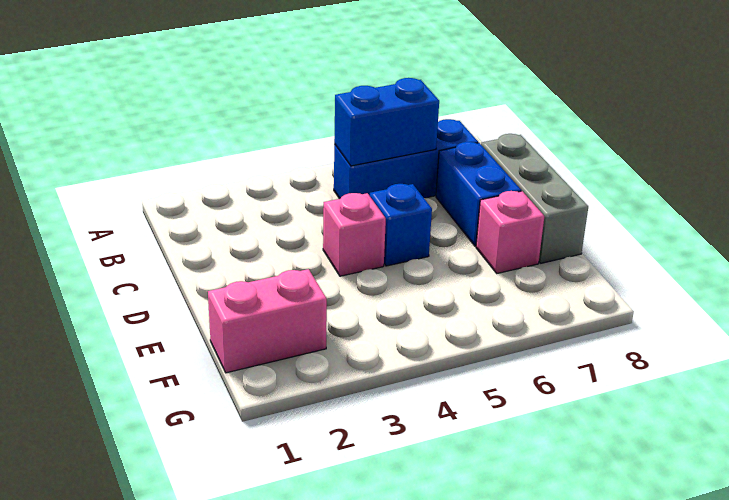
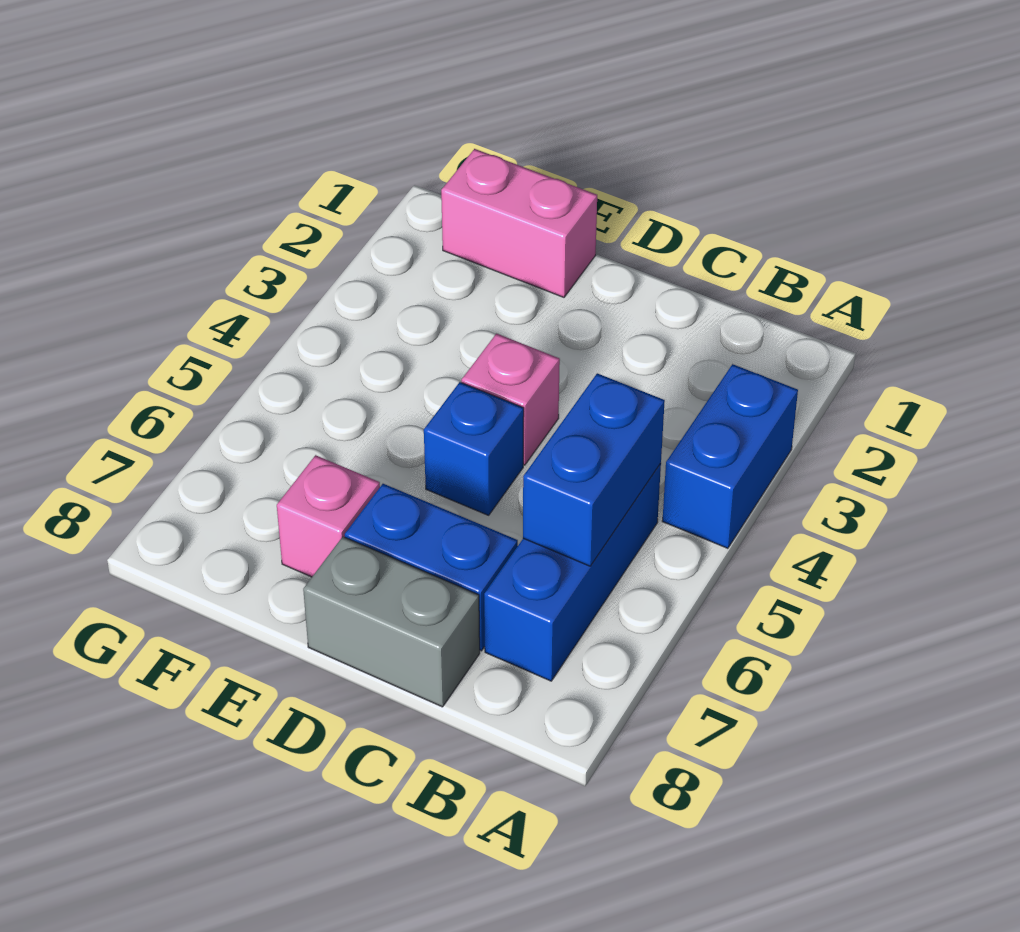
none -> blue 1x2 brick [662,364,798,548]
grey 1x3 brick [481,134,588,263] -> grey 1x2 brick [303,537,480,707]
pink 1x2 brick [208,269,327,373] -> pink 1x2 brick turned to [441,149,597,297]

